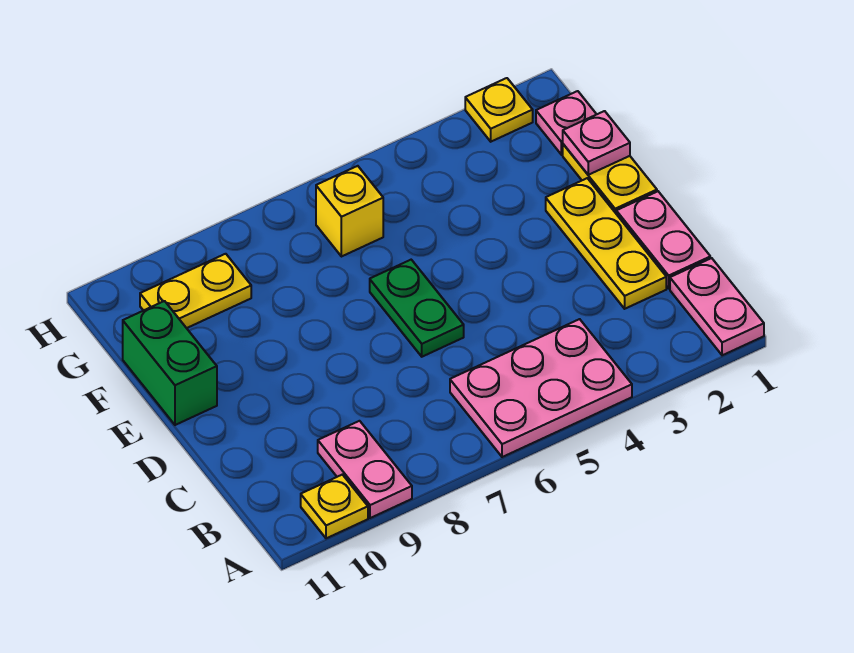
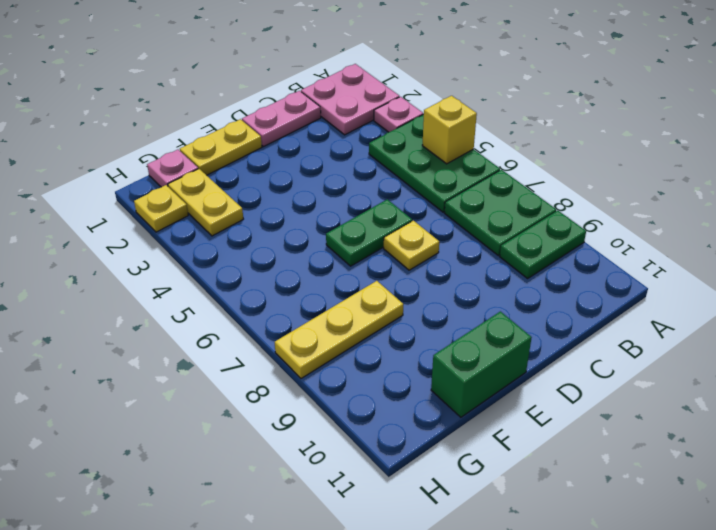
pink 1x2 plate [670,258,764,355] -> pink 2x2 plate [301,64,399,135]
pink 2x3 plate [450,319,632,457] -> green 2x3 plate [369,114,500,212]
none -> green 2x2 plate [445,170,556,256]
pink 1x2 plate [318,421,412,518] -> green 1x2 plate [500,211,586,278]
yellow 1x1 plate [301,475,368,538] -> yellow 1x1 plate moved to [384,221,439,270]
yellow 1x3 plate [546,178,666,309] -> yellow 1x3 plate moved to [275,281,403,378]
pink 1x1 plate [563,111,630,175] -> pink 1x1 plate moved to [374,97,423,132]
yellow 1x1 brick [316,166,383,257] -> yellow 1x1 brick moved to [422,96,477,164]
yellow 1x2 plate [140,254,251,328] -> yellow 1x2 plate moved to [168,169,243,236]

